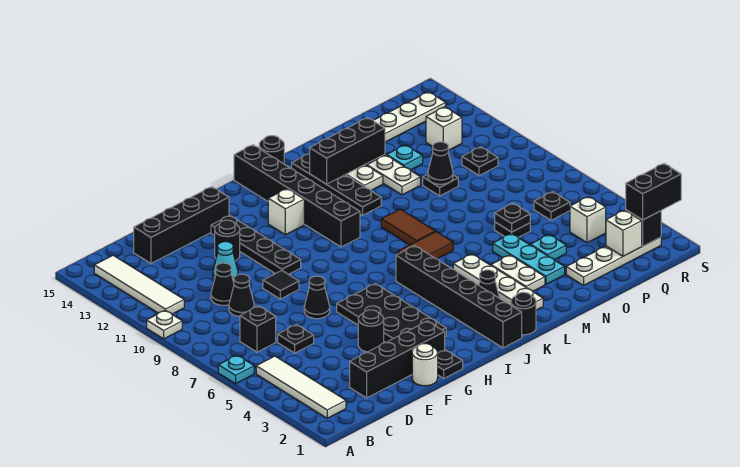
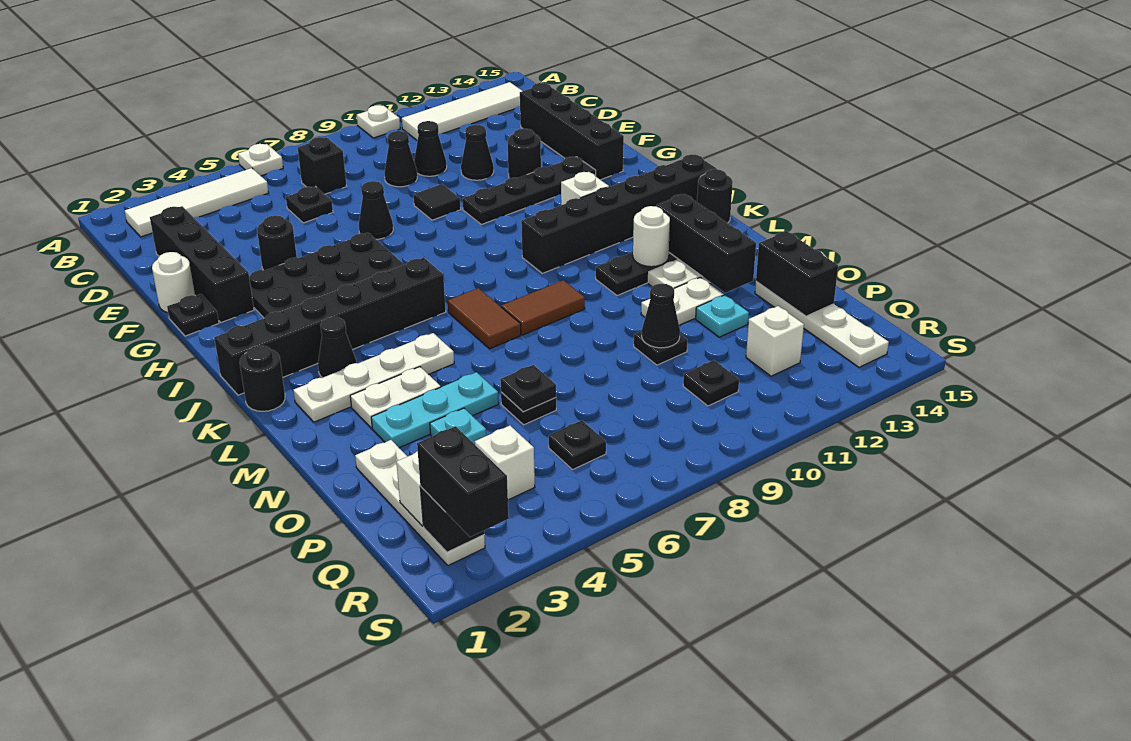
cyan 1x1 plate [218,355,254,384] -> white 1x1 plate [238,144,283,176]
cyan 1x1 cone [213,242,238,282] -> black 1x1 cone [461,125,494,180]
none -> white 1x1 round brick [633,206,670,267]
none -> black 1x2 brick [756,231,838,316]

